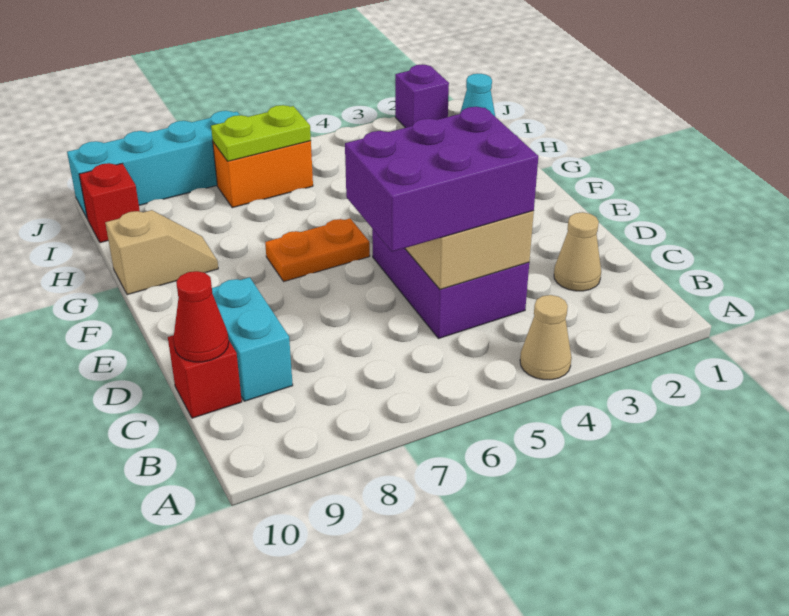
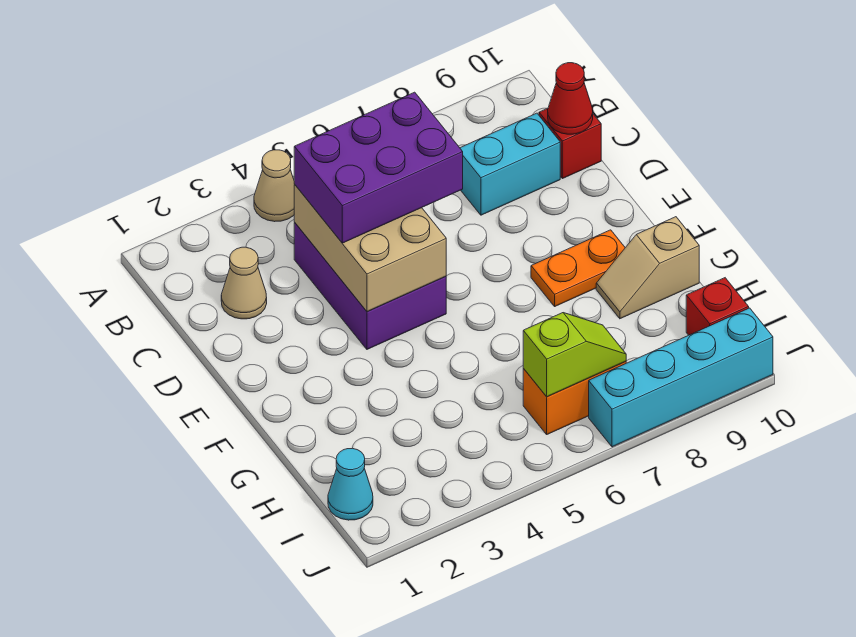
cyan 1x2 brick [212,277,293,401] -> cyan 1x2 brick turned to [460,113,560,215]
orange 1x2 plate [265,218,370,281] -> orange 1x2 plate moved to [531,230,625,306]
lime 1x2 plate [211,105,311,161] -> lime 1x2 slope [523,313,626,397]
purple 1x1 brick [395,64,449,128] -> none

